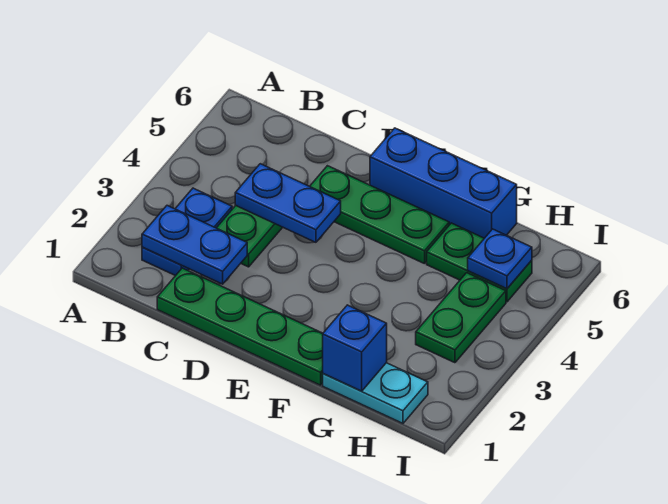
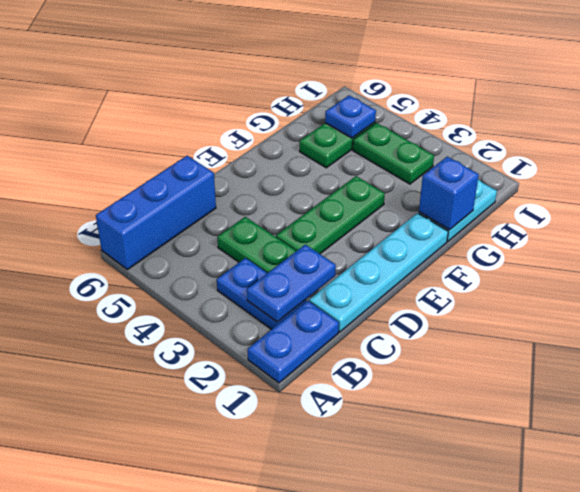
green 1x4 plate [157,268,323,385] -> cyan 1x4 plate [309,213,448,332]
blue 1x2 plate [235,164,341,242] -> blue 1x2 plate moved to [248,301,339,383]
green 1x3 plate [310,166,449,264] -> green 1x3 plate moved to [276,176,385,254]
blue 1x3 brick [370,128,517,238] -> blue 1x3 brick moved to [96,156,216,270]

